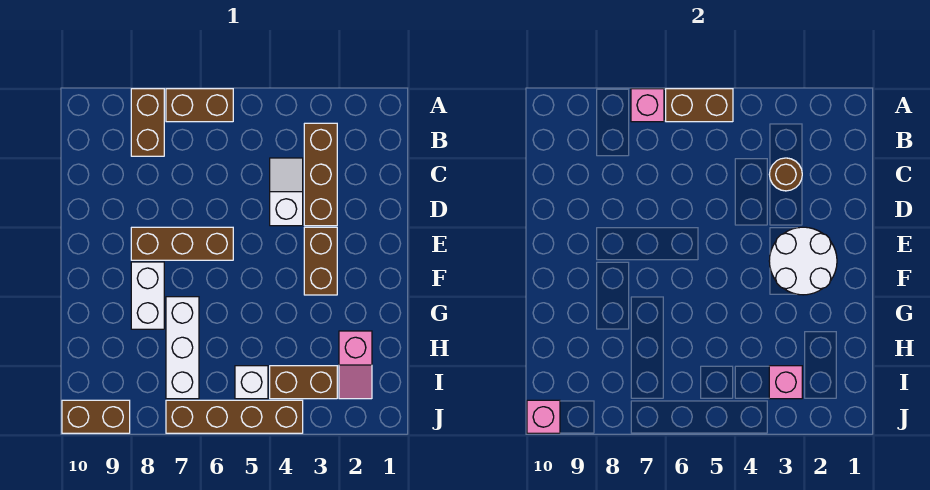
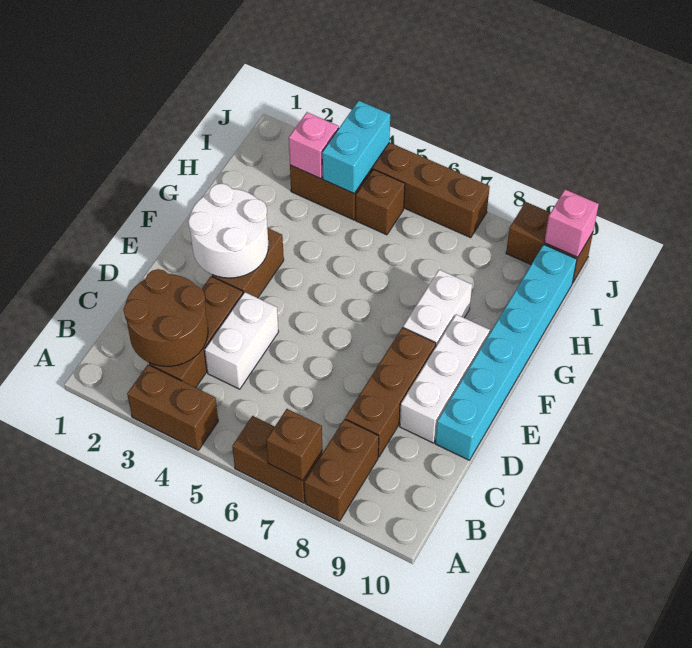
brown 1x2 brick [666,89,733,122] -> brown 1x2 brick moved to [127,365,218,450]
pink 1x1 brick [631,89,664,122] -> brown 1x1 brick [266,409,322,481]
brown 1x1 round brick [769,158,802,191] -> brown 2x2 round brick [124,269,208,366]
white 1x2 slope [270,158,303,226] -> white 1x2 brick [205,292,279,389]
none -> cyan 1x6 brick [435,245,577,460]
brown 1x3 brick [131,227,233,260] -> brown 1x3 brick turned to [345,328,436,457]
white 1x3 brick [166,297,199,399] -> white 1x3 brick moved to [400,314,490,443]
pink 1x2 slope [339,331,372,399] -> none
none -> cyan 1x2 brick [322,101,390,193]
white 1x1 brick [235,366,268,399] -> brown 1x1 brick [356,169,405,235]

